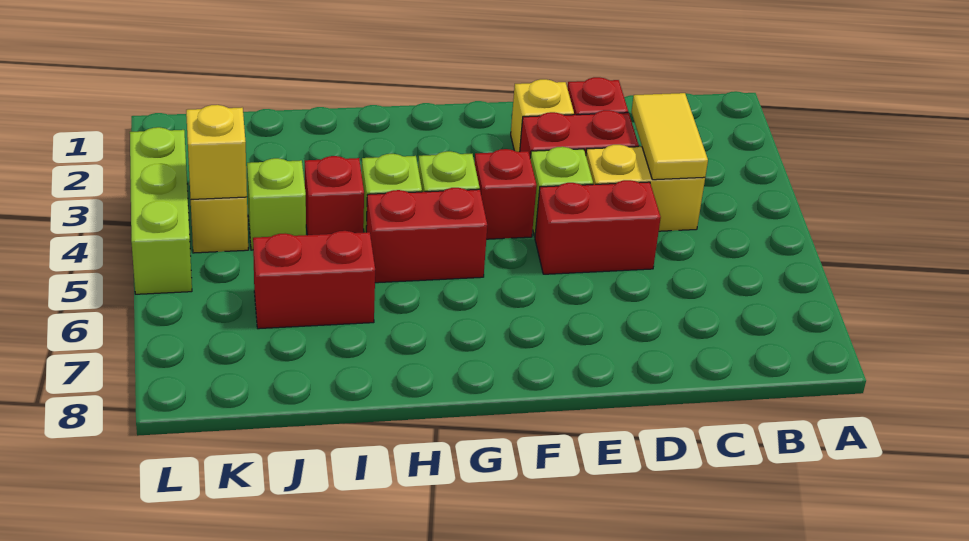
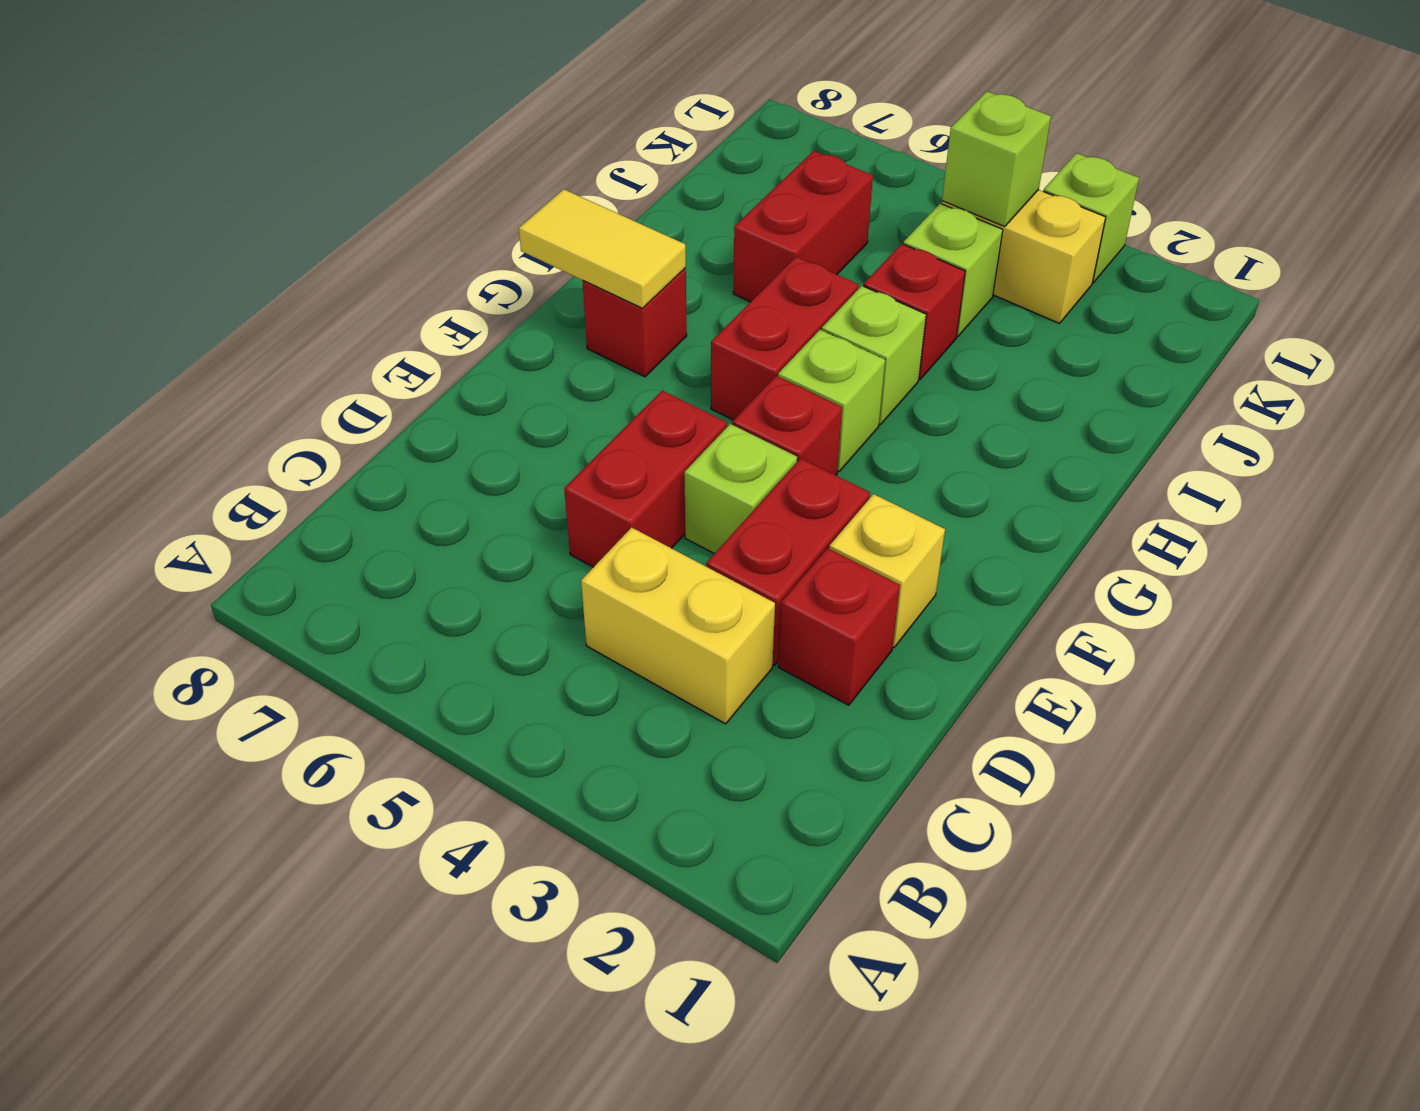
yellow 1x2 tile [631,93,708,180] -> yellow 1x2 tile moved to [519,189,686,308]
yellow 1x2 brick [586,145,705,231] -> yellow 1x2 brick turned to [581,527,775,724]
none -> red 1x1 brick [582,268,687,377]
yellow 1x1 brick [186,105,247,199] -> lime 1x1 brick [942,91,1051,227]
lime 1x3 brick [130,127,192,294] -> lime 1x1 brick [1043,153,1139,283]

